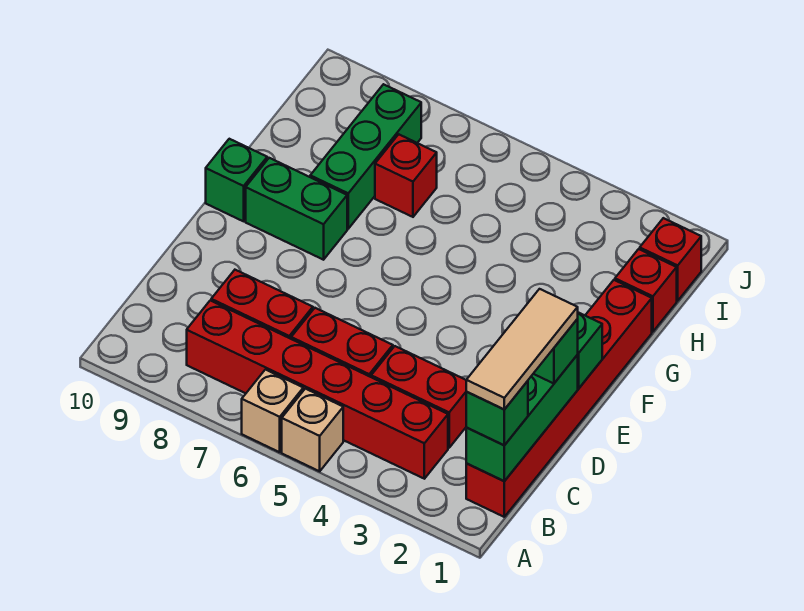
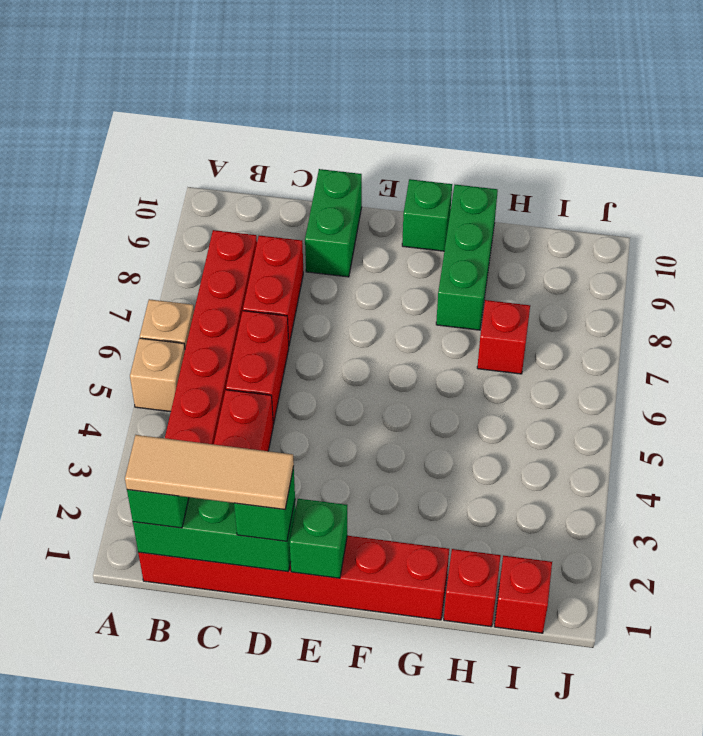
green 1x2 brick [246,158,347,260] -> green 1x2 brick moved to [305,169,362,277]
green 1x3 brick [310,84,421,229] -> green 1x3 brick turned to [436,185,498,330]

